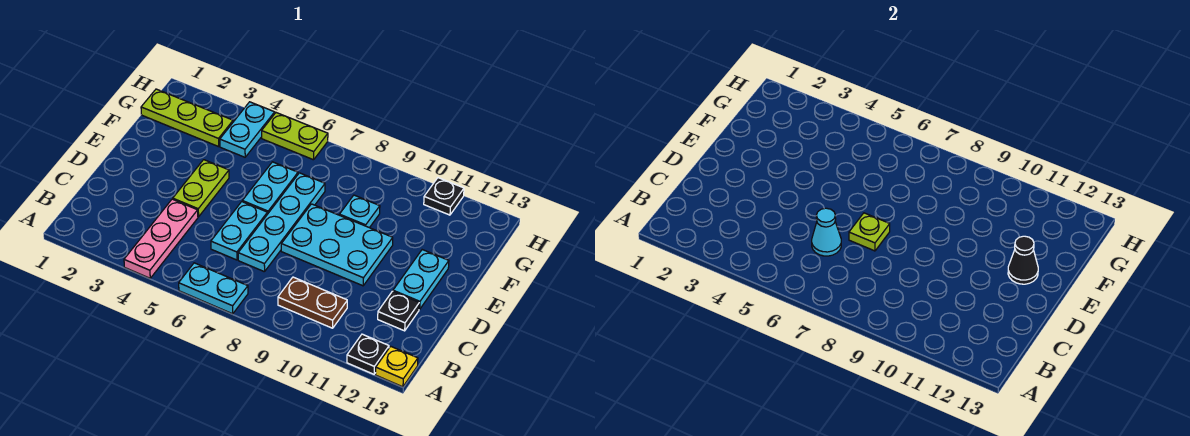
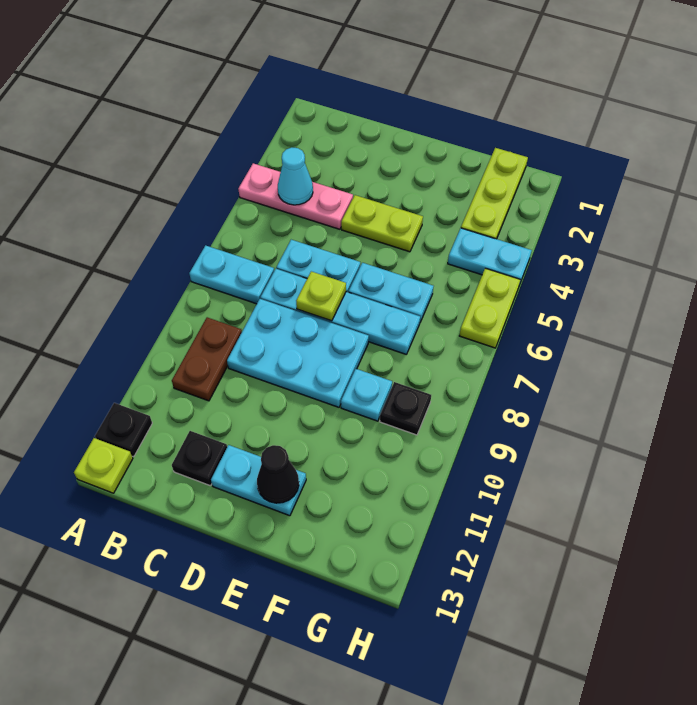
cyan 1x2 plate [179,263,248,314] -> cyan 1x2 plate turned to [189,245,274,304]
yellow 1x1 plate [376,346,418,387] -> lime 1x1 plate [74,438,133,493]
cyan 1x1 cone [812,208,841,256] -> cyan 1x1 cone moved to [278,148,313,205]
cyan 2x3 plate [281,204,393,286] -> cyan 2x3 plate turned to [227,299,369,407]
black 1x1 plate [424,178,464,215] -> black 1x1 plate moved to [380,382,431,435]

